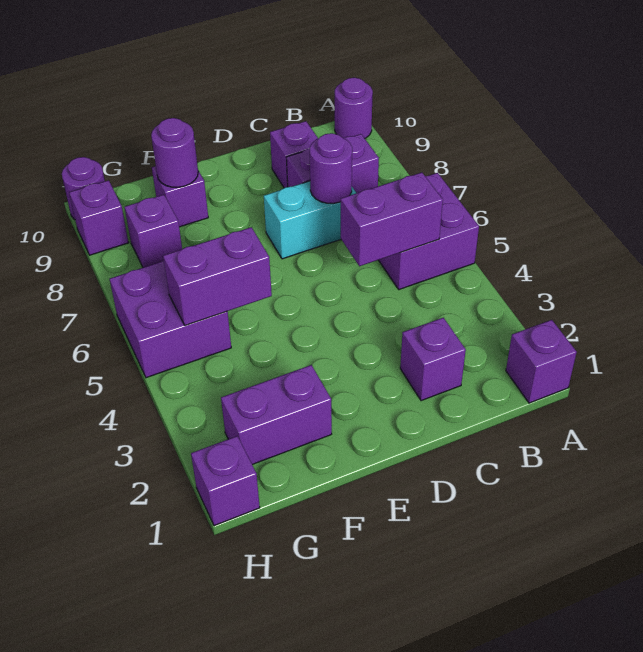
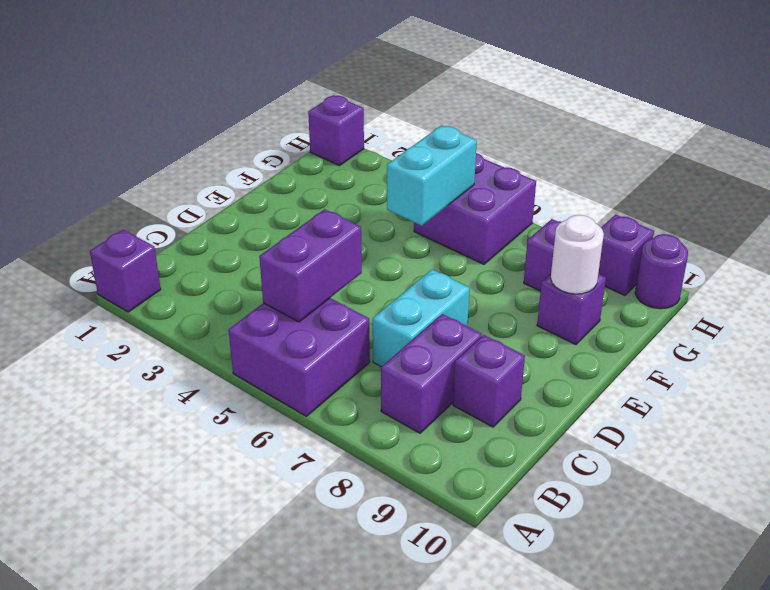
purple 1x1 round brick [335,78,373,138] -> none
purple 1x1 brick [400,318,466,401] -> none
purple 1x1 round brick [309,133,352,203] -> none
purple 1x2 brick [221,365,332,465] -> none
purple 1x2 brick [163,227,272,326] -> cyan 1x2 brick [387,125,477,226]
purple 1x1 round brick [151,118,198,187] -> white 1x1 round brick [551,215,604,294]

